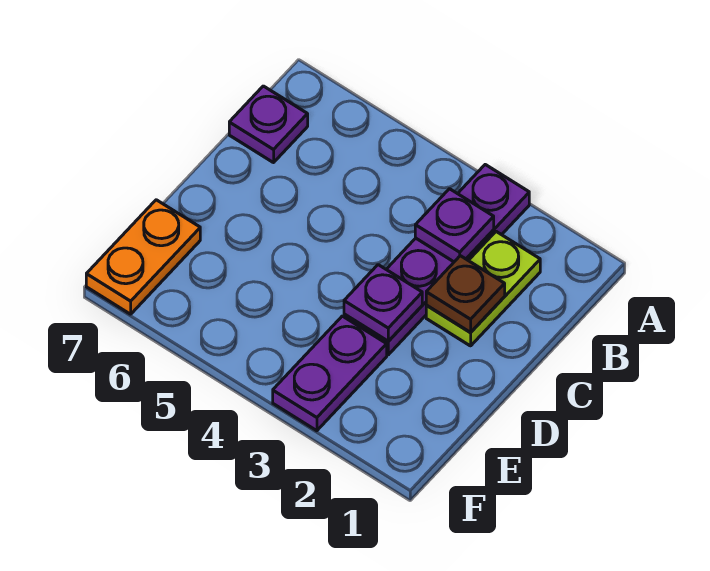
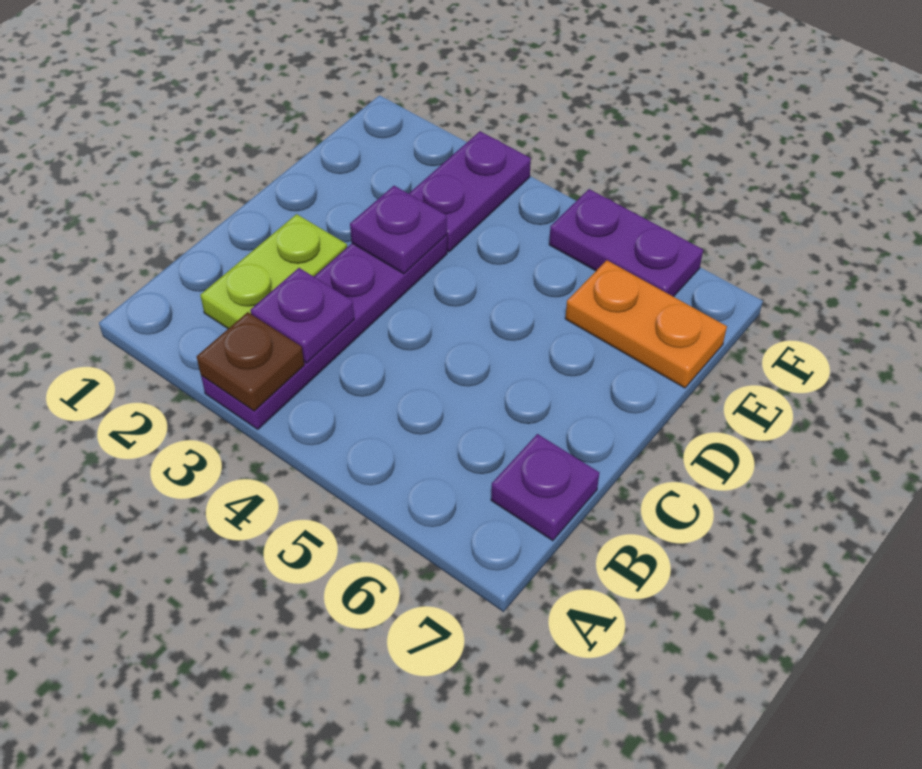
brown 1x1 plate [426,256,505,333] -> brown 1x1 plate moved to [197,312,304,411]
orange 1x2 plate [86,200,200,314] -> orange 1x2 plate turned to [565,260,727,388]
none -> purple 1x2 plate [549,189,703,297]

